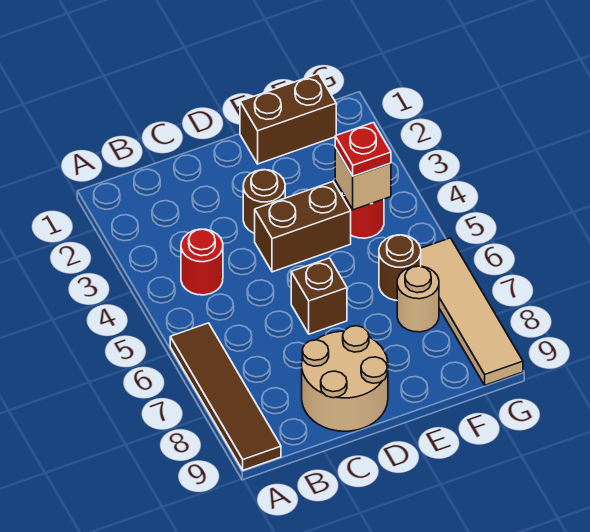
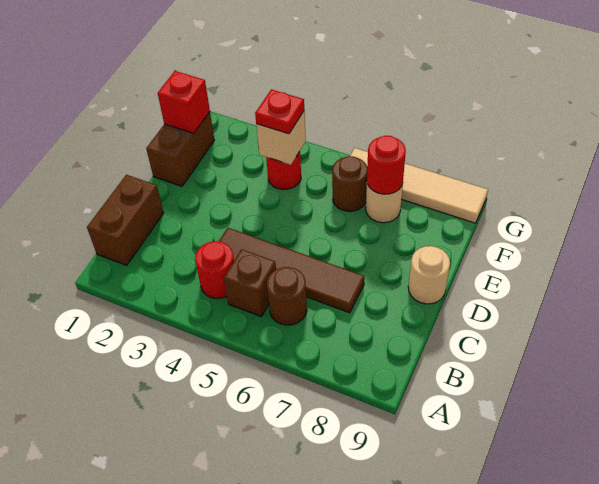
brown 1x4 tile [170,323,281,470] -> brown 1x4 tile moved to [219,228,365,313]
tan 2x2 round brick [302,326,388,431] -> tan 1x1 round brick [408,246,450,304]
brown 1x1 round brick [243,170,285,234] -> brown 1x1 round brick moved to [267,267,307,325]
brown 1x2 brick [255,182,351,272] -> brown 1x2 brick moved to [87,175,164,265]
brown 1x1 brick [291,258,347,334] -> brown 1x1 brick moved to [224,249,276,317]
none -> red 1x1 brick [158,71,210,133]
none -> red 1x1 round brick [367,136,406,194]

